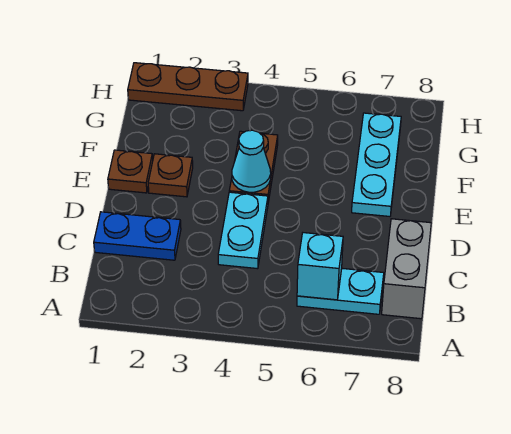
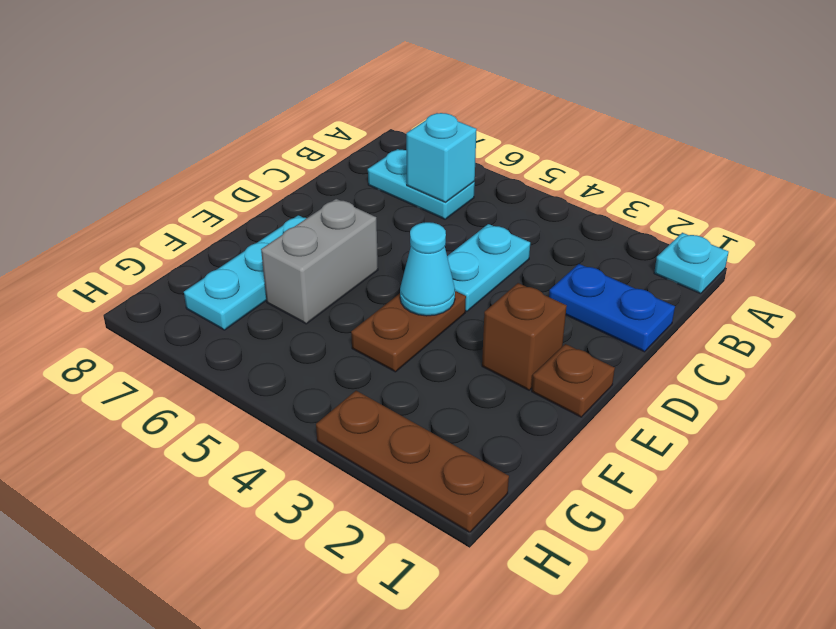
none -> cyan 1x1 plate [654,233,729,294]
grey 1x2 brick [382,219,431,319] -> grey 1x2 brick moved to [261,199,378,324]
brown 1x1 plate [148,154,193,197] -> brown 1x1 brick [482,283,567,390]

